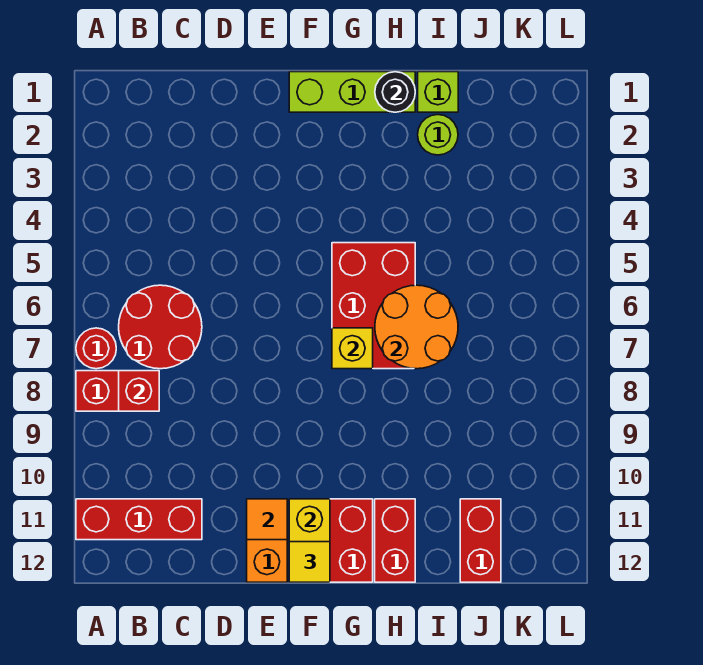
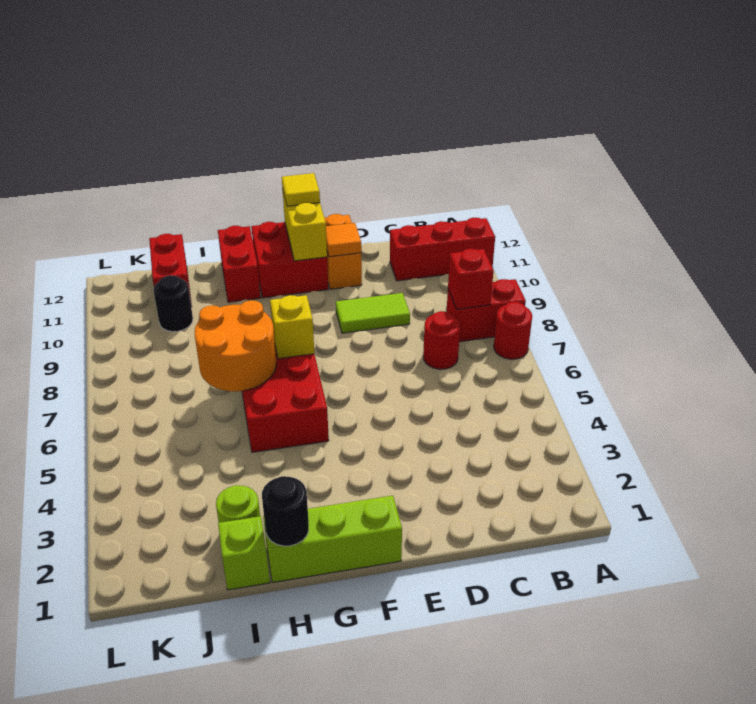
red 2x2 round brick [119,285,202,369] -> red 1x1 round brick [423,311,460,369]
none -> lime 1x2 tile [336,293,410,333]
none -> black 1x1 round brick [153,275,193,332]

